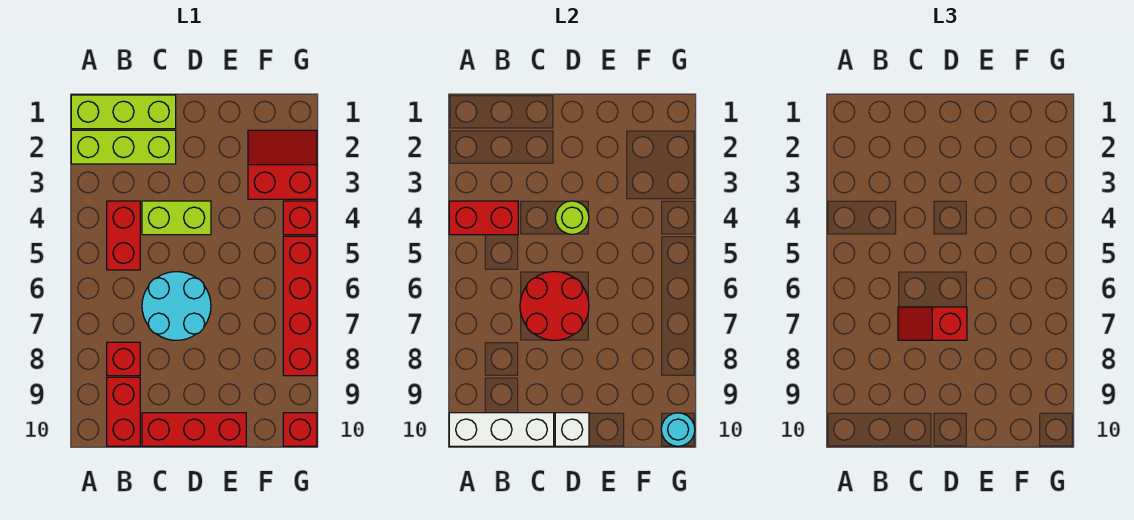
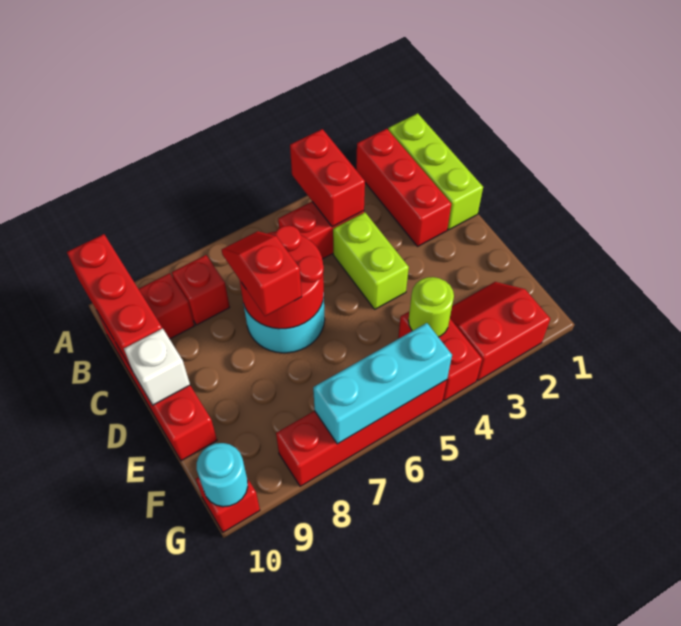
lime 1x3 brick [71,130,176,164] -> red 1x3 brick [356,129,451,246]
white 1x3 brick [449,413,554,446] -> red 1x3 brick [67,234,162,370]
lime 1x1 round brick [555,201,589,234] -> lime 1x1 round brick moved to [409,277,454,337]
red 2x2 slope [248,130,317,199] -> red 2x2 slope turned to [450,282,550,381]
red 1x1 brick [283,201,317,235] -> red 1x2 brick [398,312,482,401]
none -> cyan 1x3 brick [313,323,452,444]

